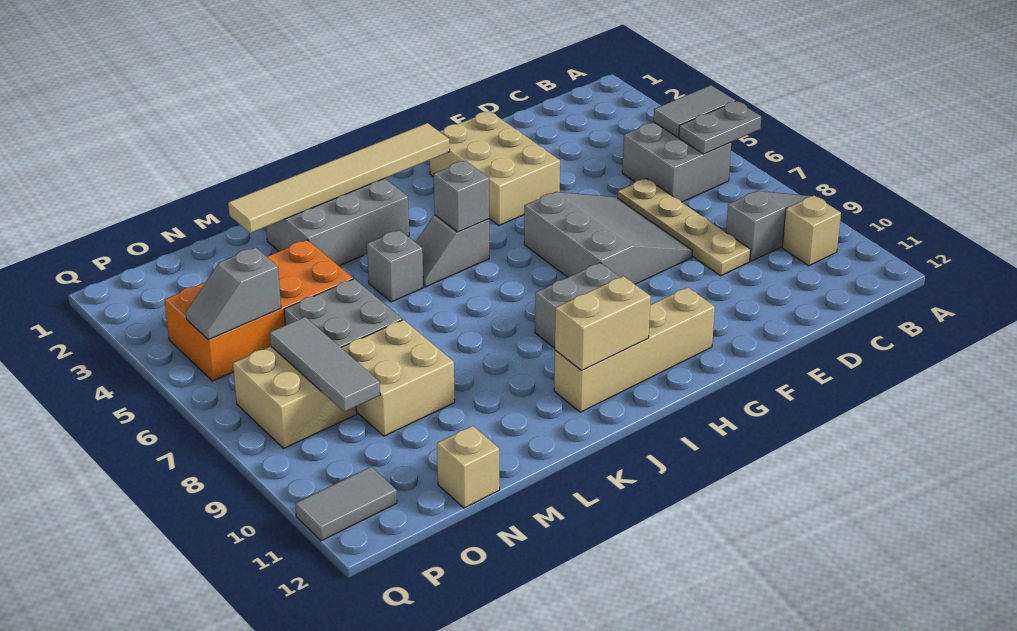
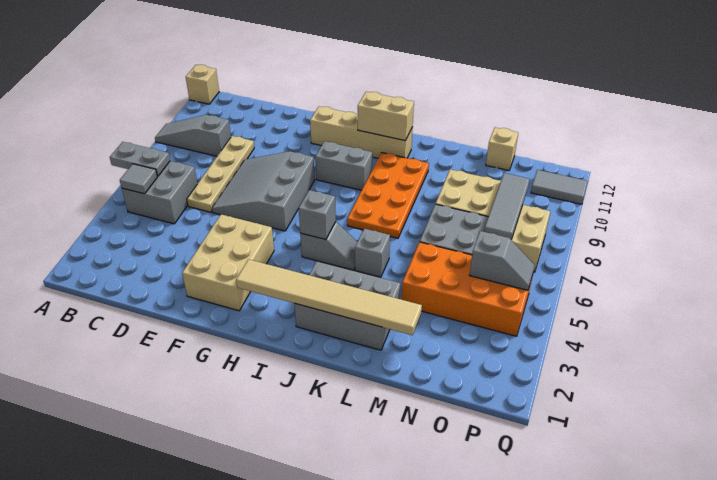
grey 1x2 tile [654,85,735,137] -> grey 1x1 tile [120,164,157,194]
tan 1x1 brick [782,196,841,266] -> tan 1x1 brick moved to [186,65,219,104]
none -> orange 2x4 plate [347,153,429,238]

